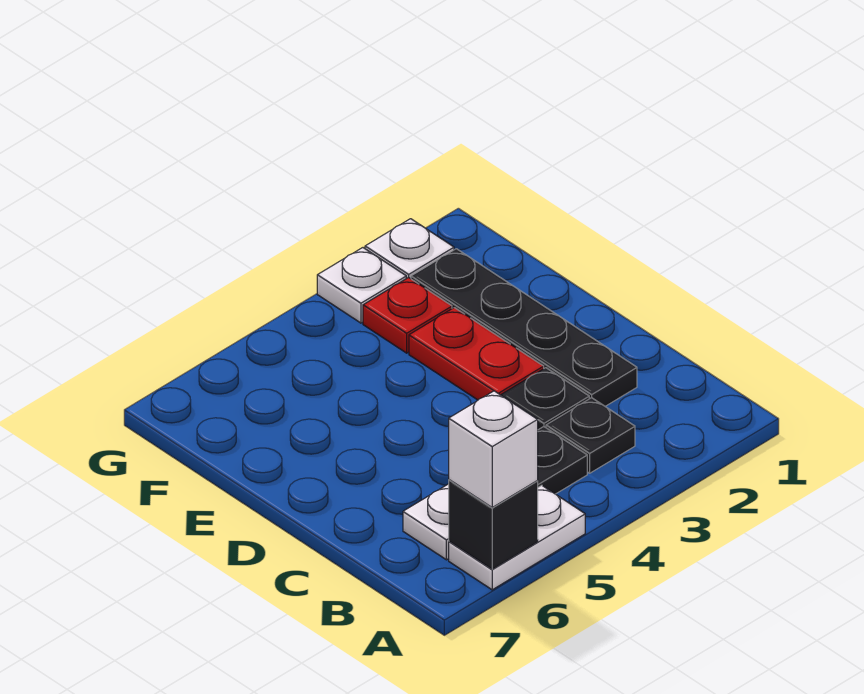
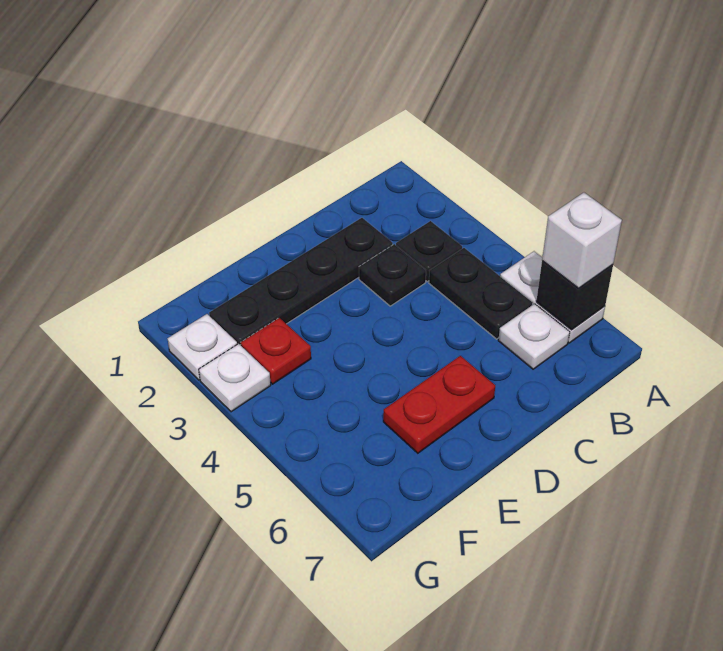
red 1x2 plate [409,308,544,400] -> red 1x2 plate moved to [383,356,495,453]

